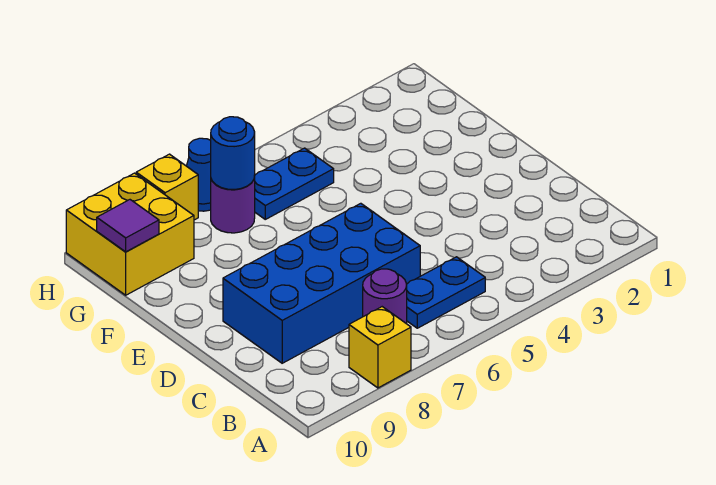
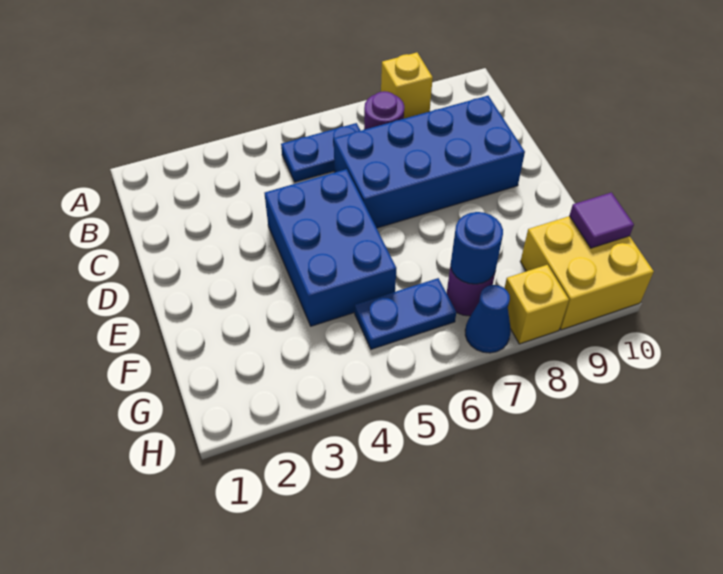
none -> blue 2x3 brick [265,169,396,326]

